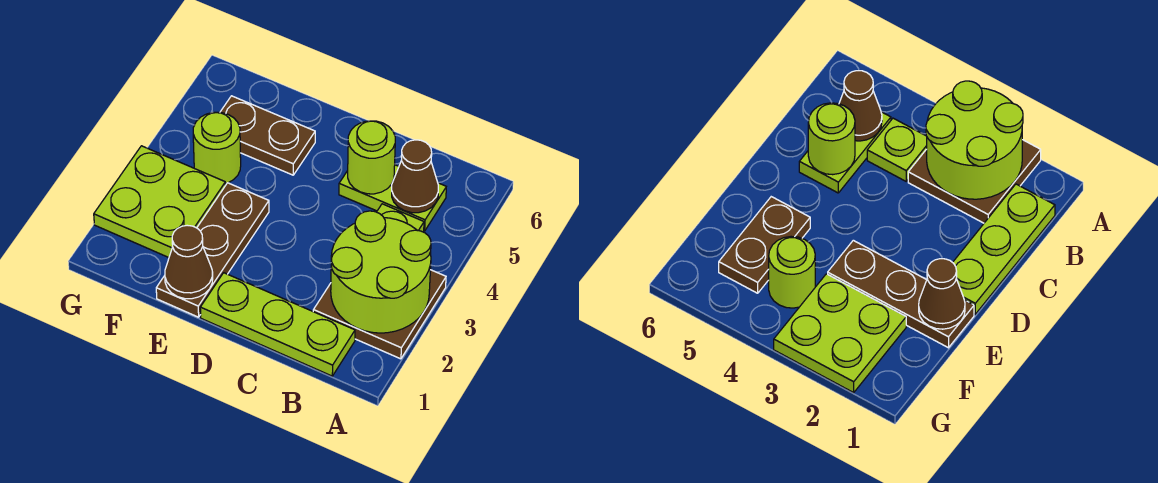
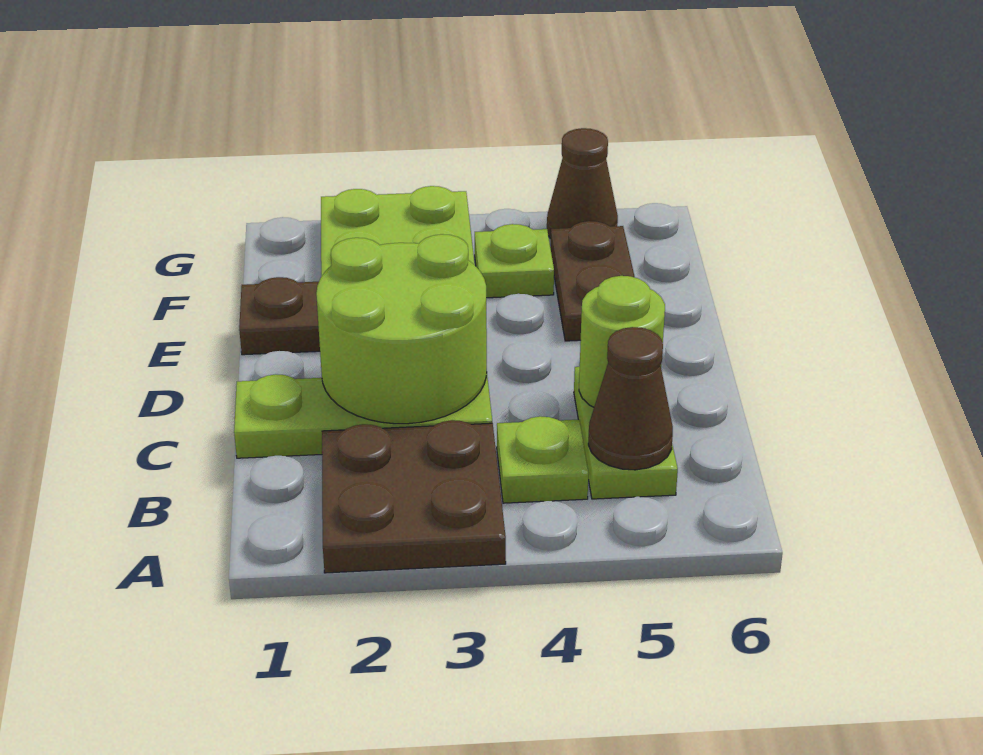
lime 2x2 round brick [331,211,431,333] -> lime 2x2 round brick moved to [316,234,487,424]
lime 1x3 plate [200,273,355,376] -> lime 1x3 plate turned to [234,373,492,458]
brown 1x1 cone [165,225,213,299] -> brown 1x1 cone moved to [547,128,618,239]
lime 1x1 round brick [193,112,241,184] -> lime 1x1 plate [475,224,554,298]

